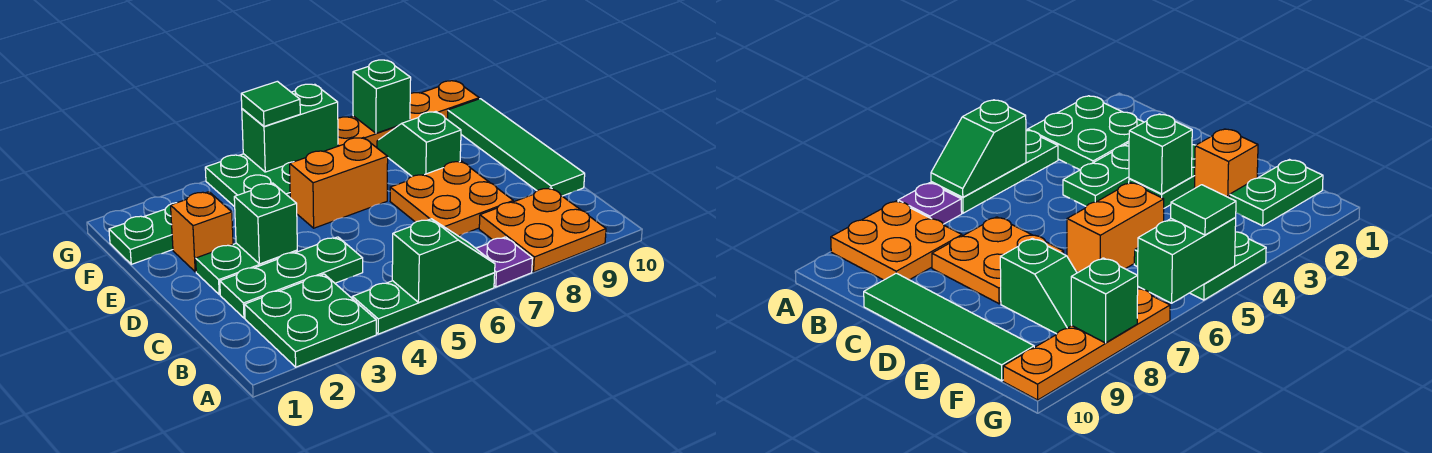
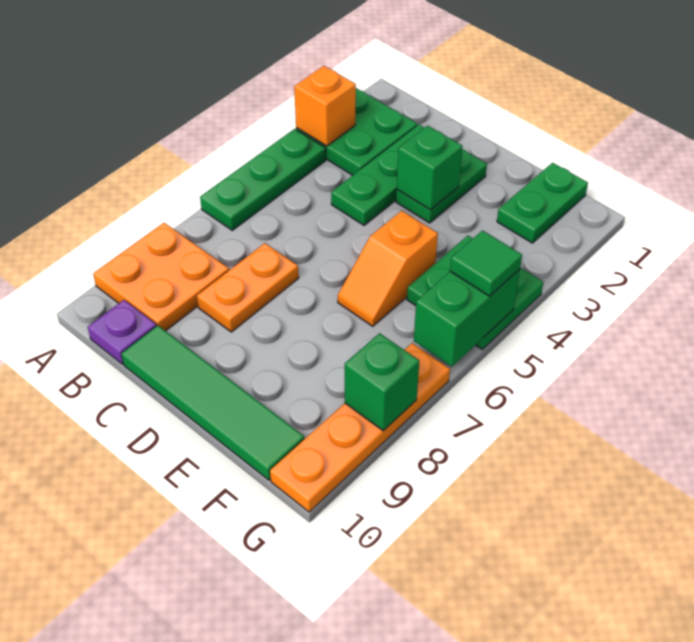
green 1x2 slope [392,219,495,302] -> none
purple 1x1 plate [476,237,532,287] -> purple 1x1 plate moved to [88,300,157,364]
orange 2x2 plate [390,161,513,236] -> orange 1x2 plate [197,243,299,332]
orange 1x1 brick [171,192,233,272] -> orange 1x1 brick moved to [294,66,356,146]
orange 1x2 brick [290,138,388,228] -> orange 1x2 slope [338,211,438,326]
green 1x2 slope [377,112,461,176] -> none

